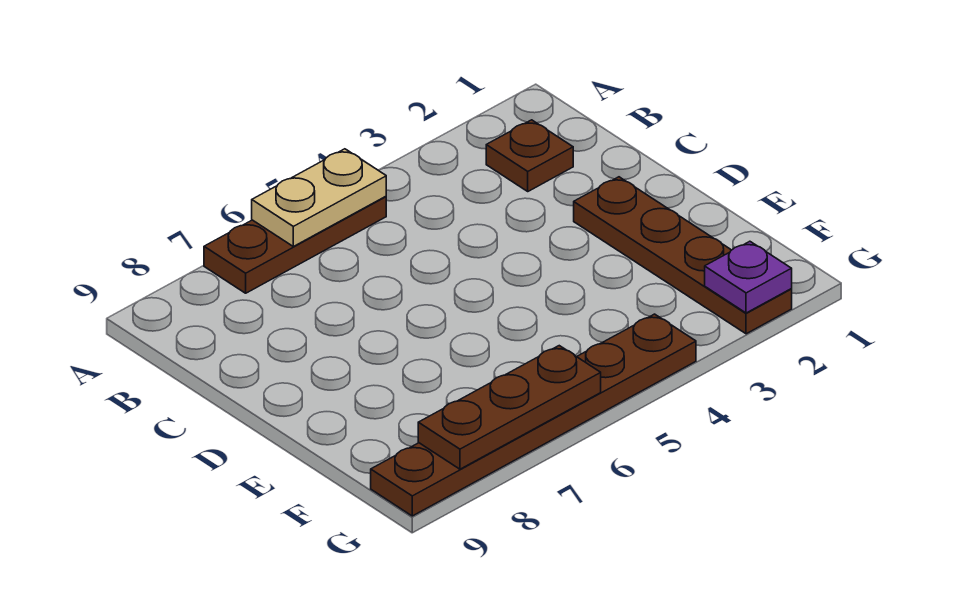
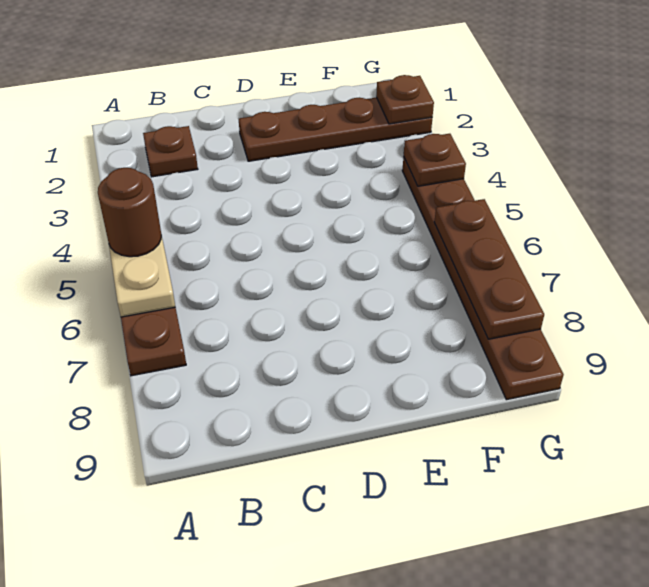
none -> brown 1x1 round brick [98,168,161,257]
purple 1x1 plate [705,241,792,313] -> brown 1x1 plate [376,75,434,124]
none -> brown 1x1 plate [404,134,466,186]

